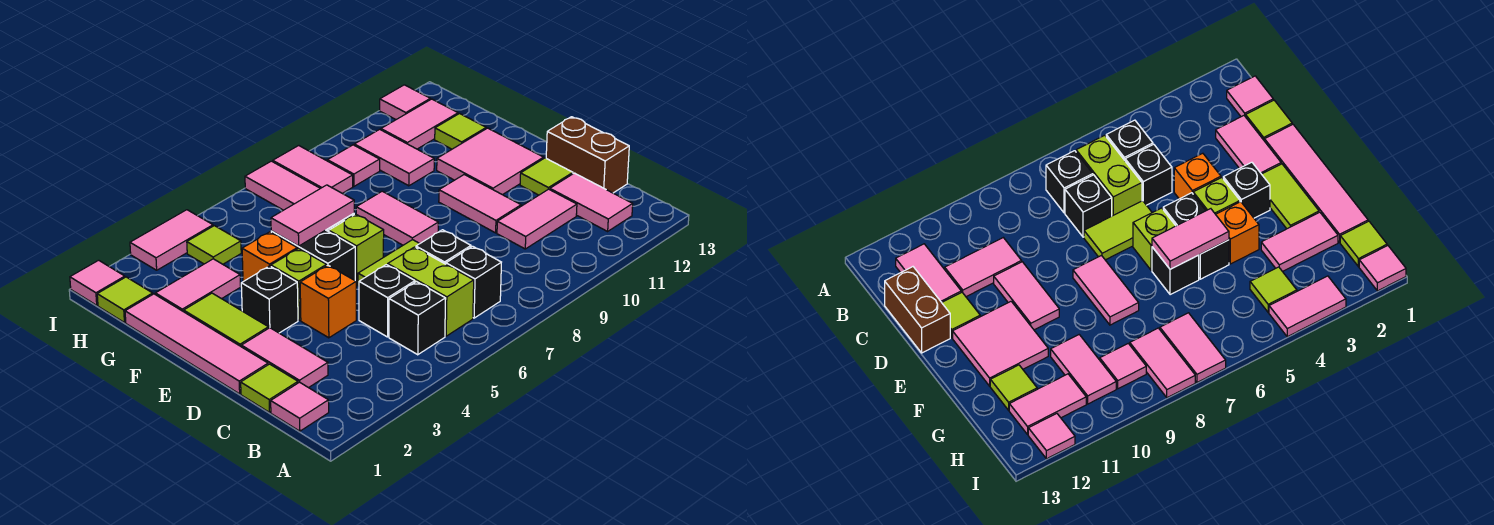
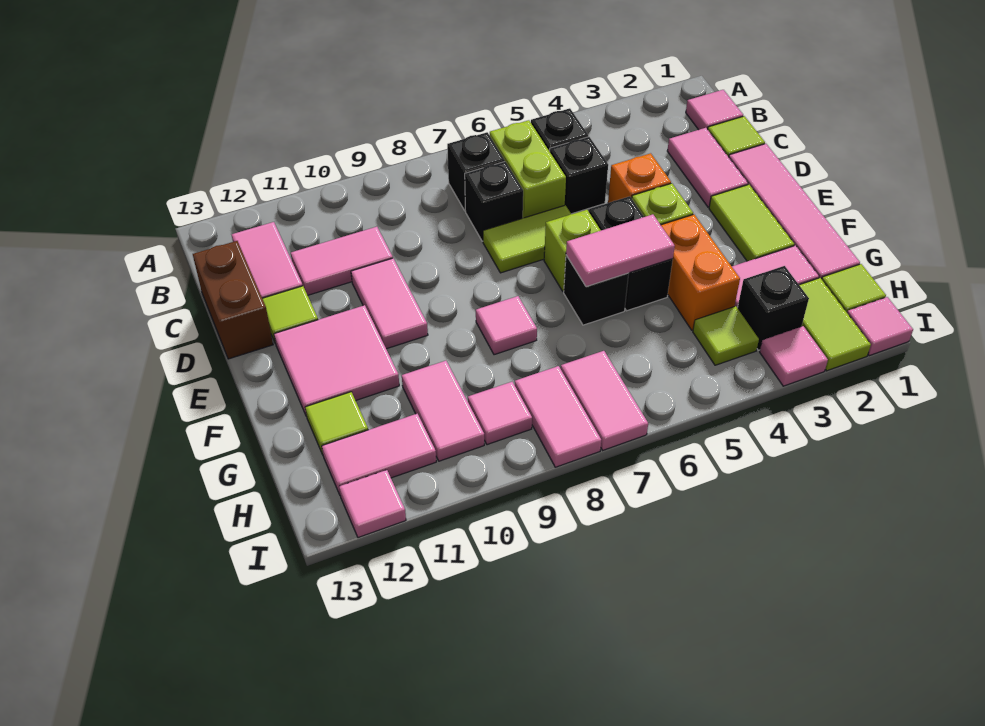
black 1x1 brick [241,266,298,333] -> black 1x1 brick moved to [738,266,809,350]
pink 1x2 tile [356,191,438,245] -> pink 1x1 tile [476,296,537,355]
orange 1x1 brick [242,232,297,282] -> orange 1x2 brick [661,214,740,330]
none -> lime 1x2 tile [799,278,871,371]
pink 1x2 tile [130,210,213,270] -> pink 1x1 tile [760,326,828,386]

